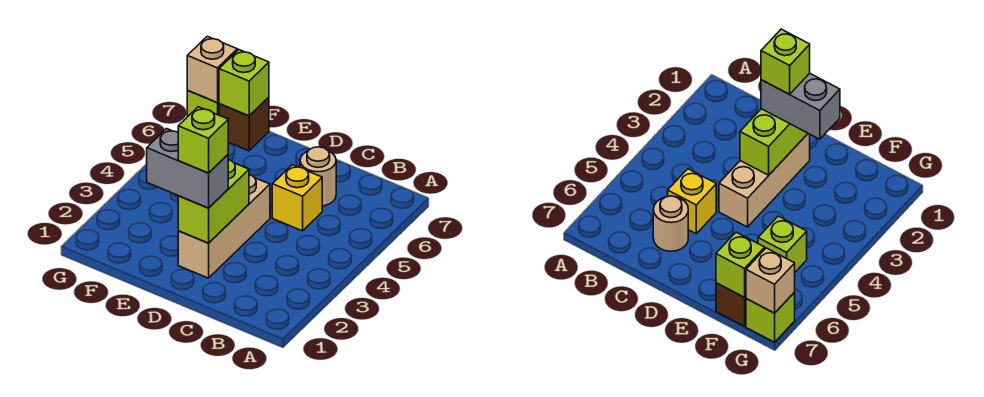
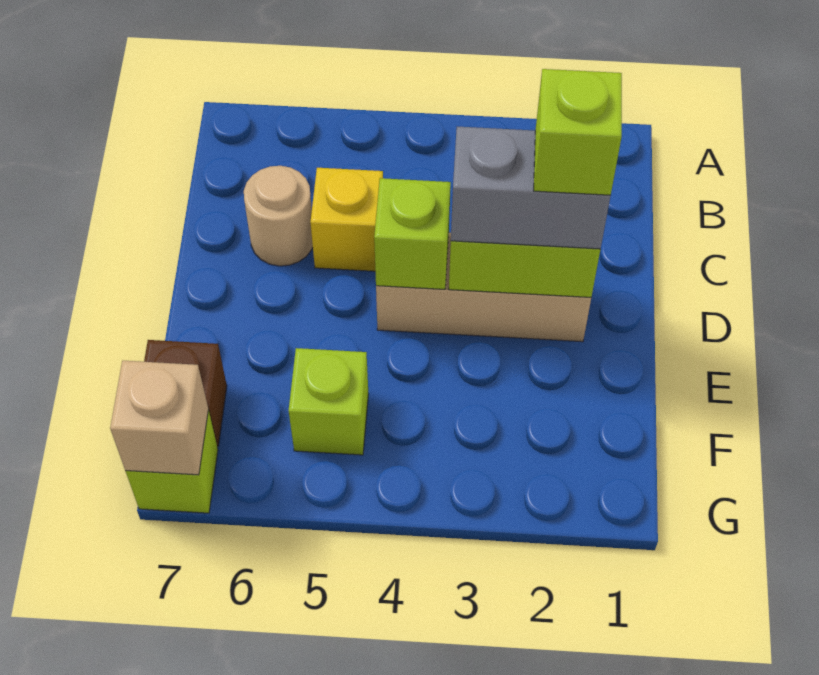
grey 1x2 brick [147,129,228,208] -> grey 1x2 brick turned to [451,127,610,249]
lime 1x1 brick [219,50,269,116] -> lime 1x1 brick moved to [374,178,451,289]

